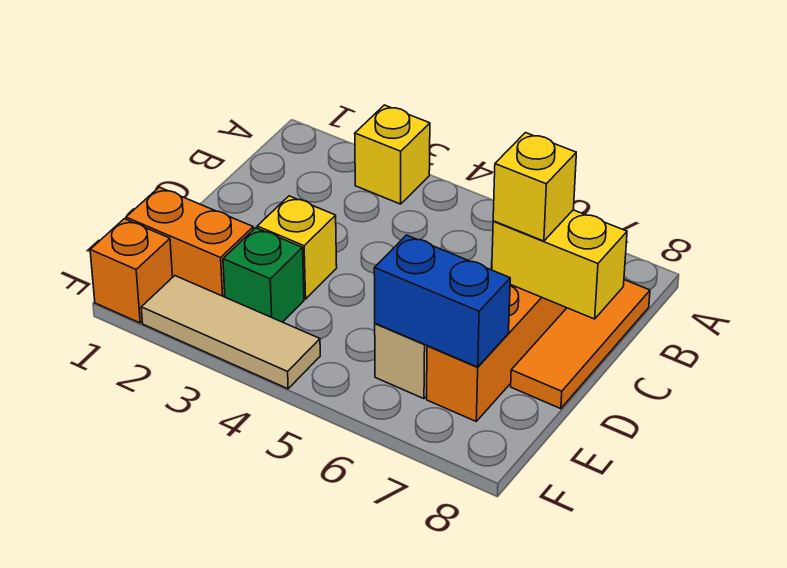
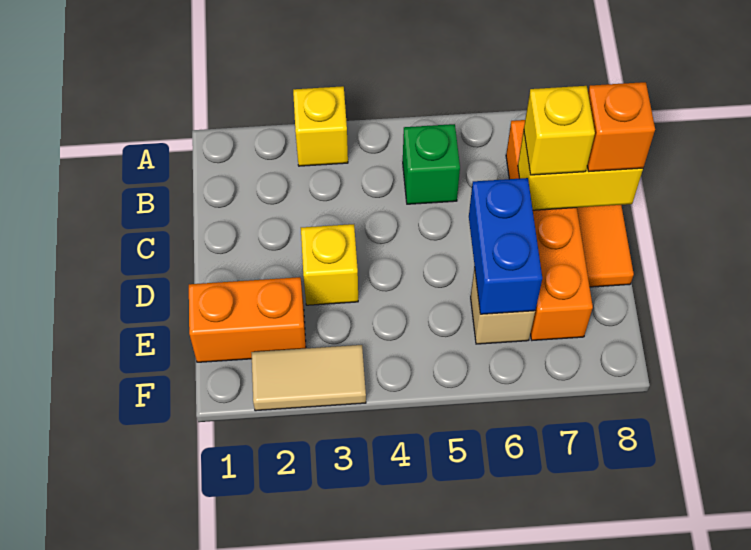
green 1x1 brick [223,228,304,322] -> green 1x1 brick moved to [403,124,460,204]
blue 1x2 brick [374,235,510,367] -> blue 1x2 brick turned to [469,178,542,314]
orange 1x1 brick [90,219,173,323] -> orange 1x1 brick moved to [587,82,655,171]
tan 1x3 tile [141,276,320,389] -> tan 1x2 tile [251,345,366,411]

